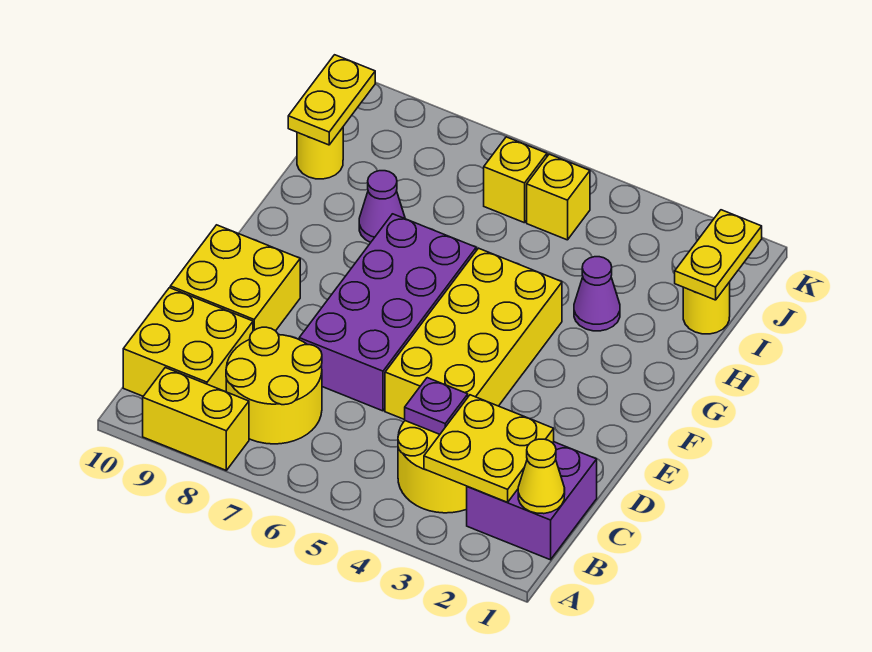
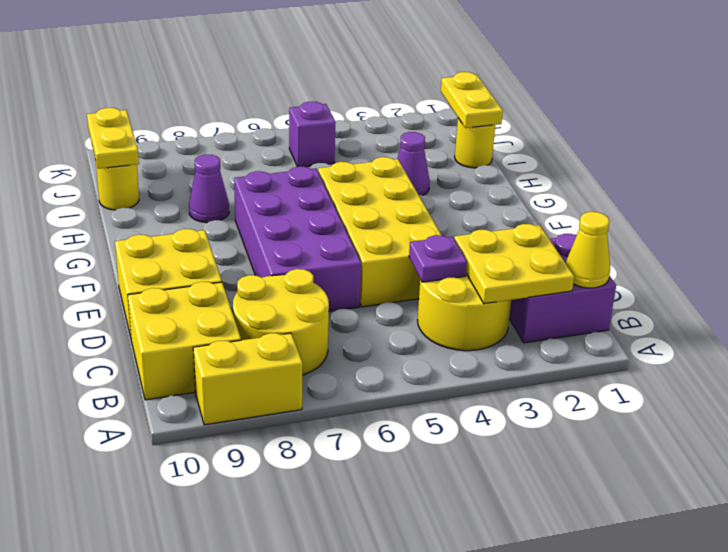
yellow 1x1 brick [527,154,590,240] -> purple 1x1 brick [289,102,336,167]
yellow 1x1 brick [484,137,547,223] -> none

